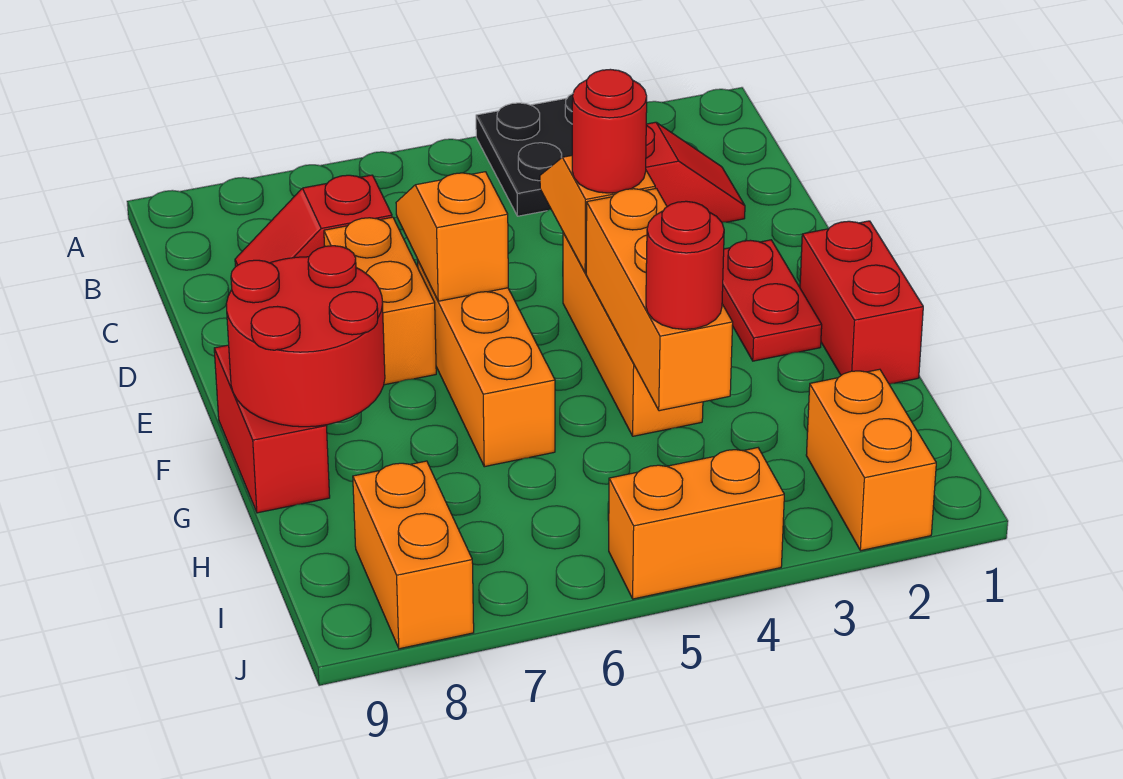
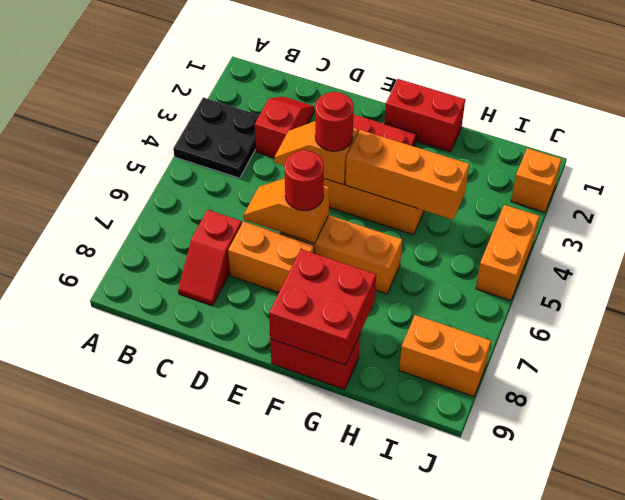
red 2x2 round brick [226,246,385,427] -> red 2x2 brick [269,249,376,365]
red 1x1 round brick [646,201,724,329] -> red 1x1 round brick moved to [284,150,324,211]
orange 1x2 brick [806,369,936,551] -> orange 1x1 brick [511,148,561,212]

